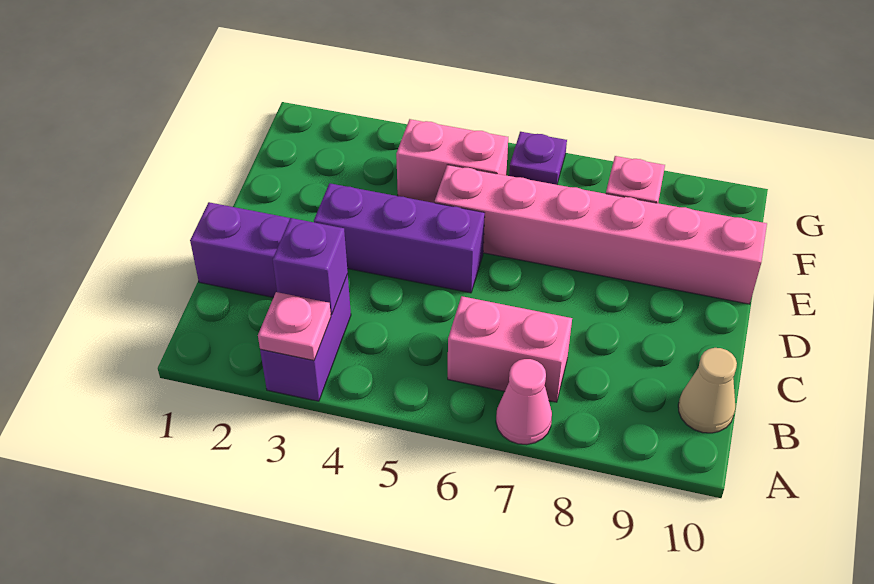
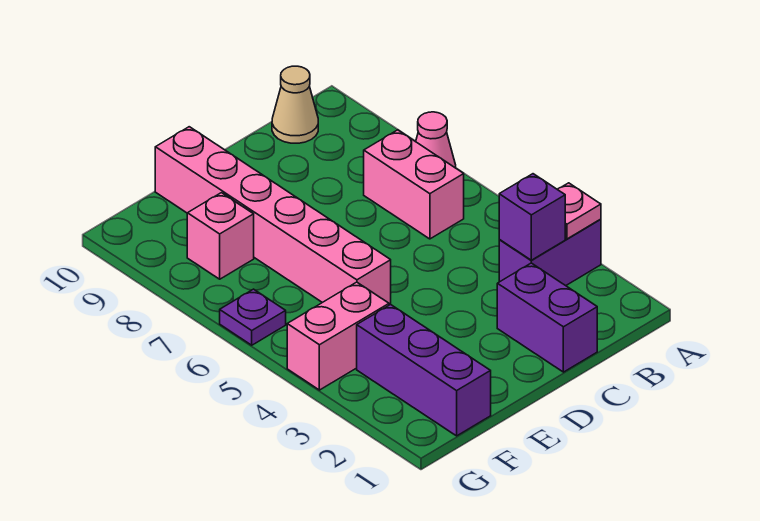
purple 1x3 brick [314,183,485,293] -> purple 1x3 brick moved to [357,305,491,436]
pink 1x2 brick [396,119,508,203] -> pink 1x2 brick turned to [287,282,389,390]

